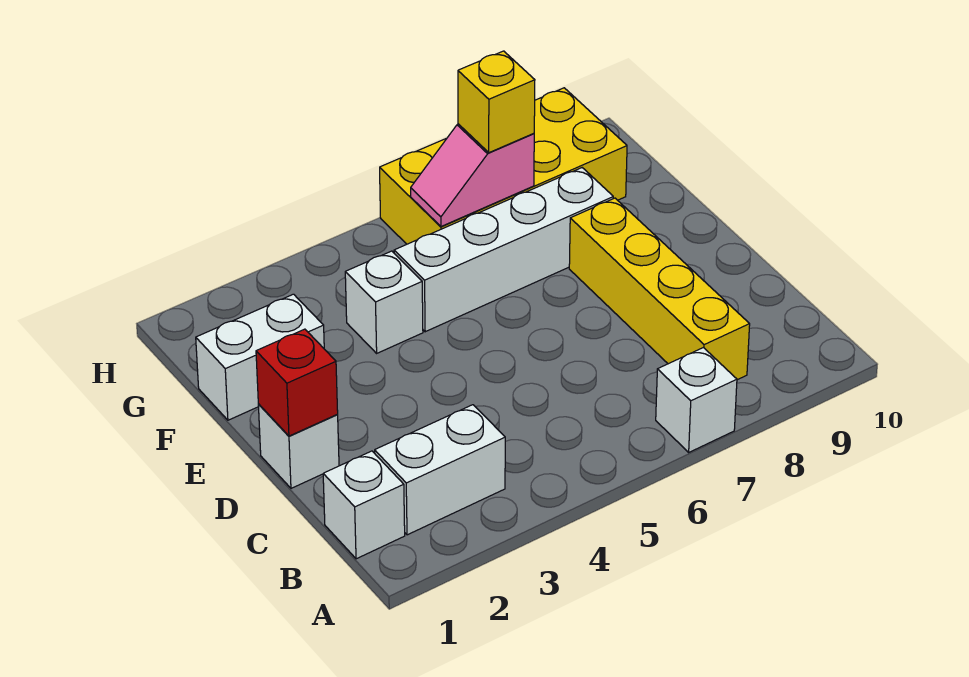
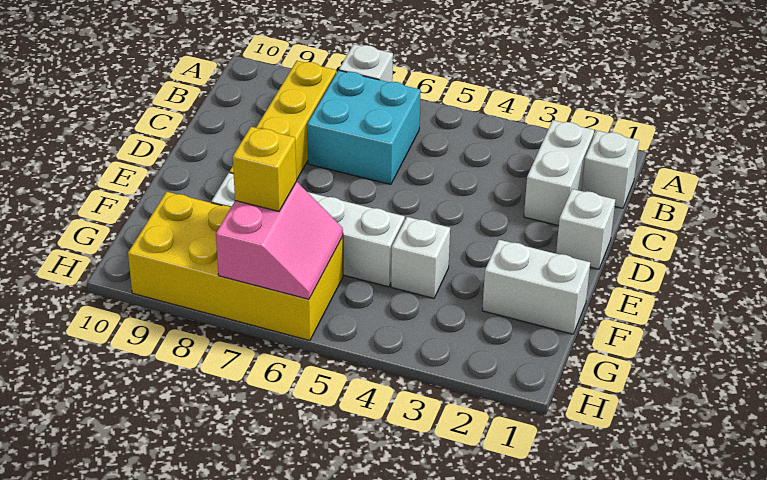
white 1x2 brick [375,405,505,535] -> white 1x2 brick turned to [524,120,594,226]
none -> cyan 2x2 brick [307,70,421,184]
red 1x1 brick [256,329,338,436] -> none
pink 1x2 slope [411,124,534,226] -> pink 2x2 slope [216,182,343,299]

